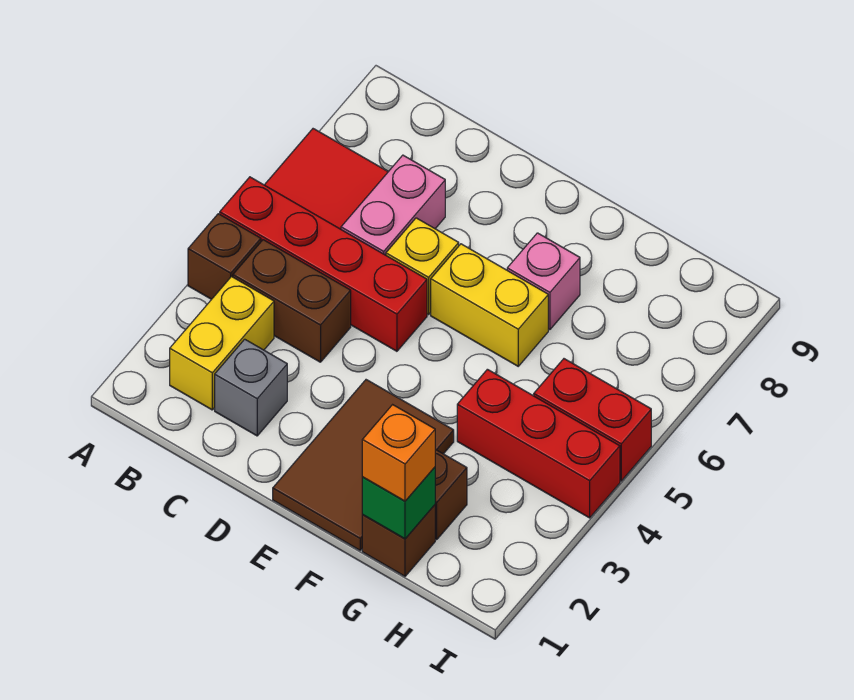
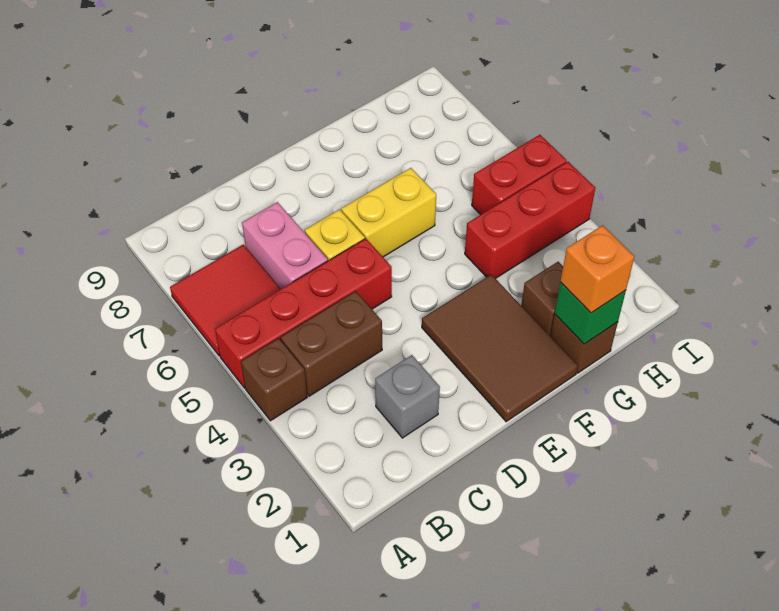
yellow 1x2 brick [170,277,274,410] -> none
pink 1x1 brick [507,233,580,330] -> none

